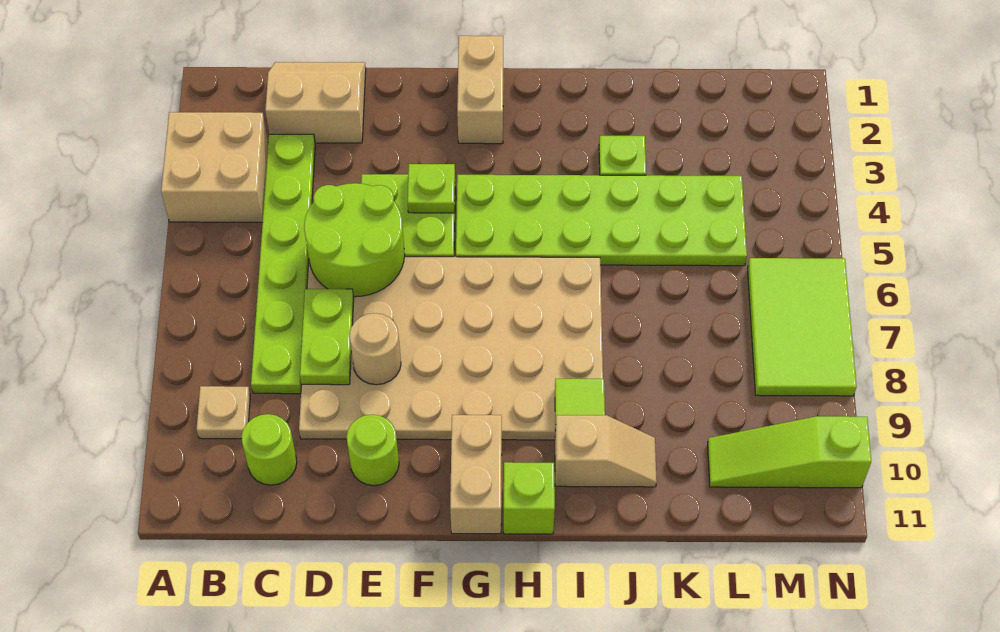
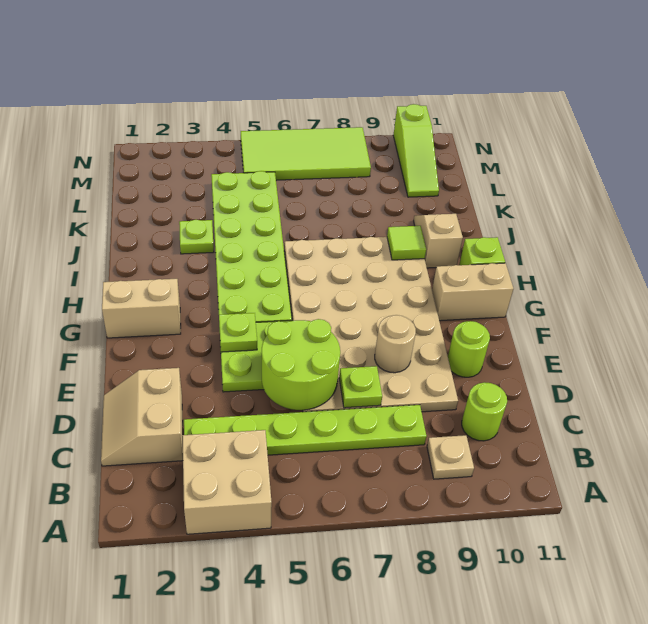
lime 1x2 plate [300,289,354,385] -> lime 1x1 plate [339,366,382,408]
lime 2x3 tile [748,258,857,396] -> lime 2x4 tile [241,127,371,180]

